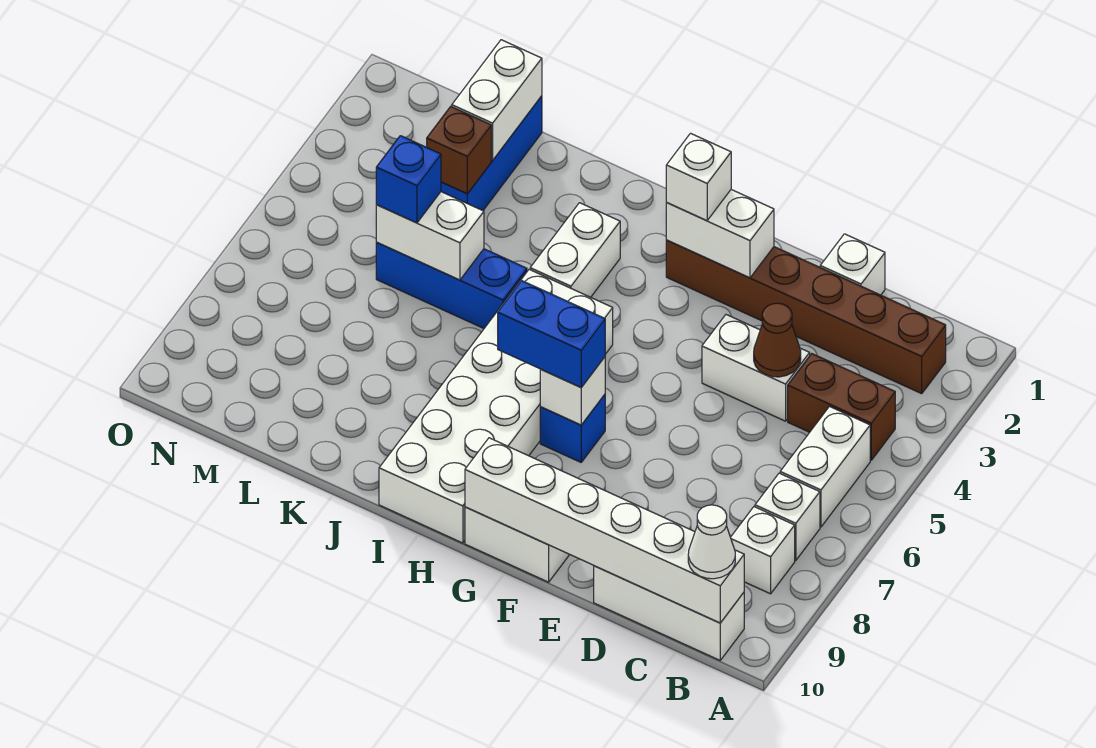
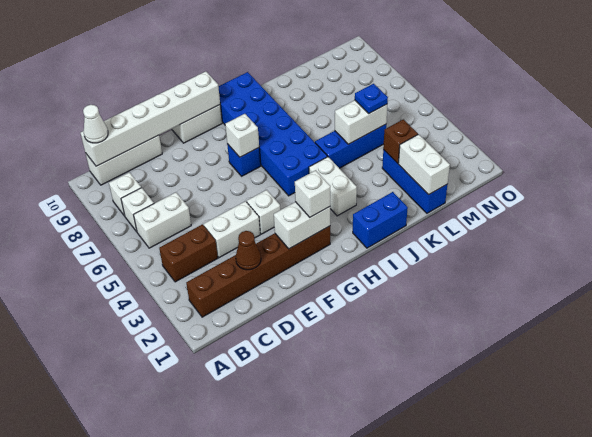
white 1x2 brick [780,407,870,527] -> white 1x2 brick turned to [134,192,191,248]
white 1x1 brick [820,234,885,295] -> white 1x1 brick moved to [247,190,280,234]
brown 1x1 cone [754,303,801,377] -> brown 1x1 cone moved to [236,231,261,270]
blue 1x2 brick [498,281,605,387] -> blue 1x2 brick moved to [353,192,408,248]
white 2x6 brick [379,270,613,543] -> blue 2x6 brick [218,72,327,196]
blue 1x1 brick [376,136,441,223] -> blue 1x1 plate [355,84,388,113]

